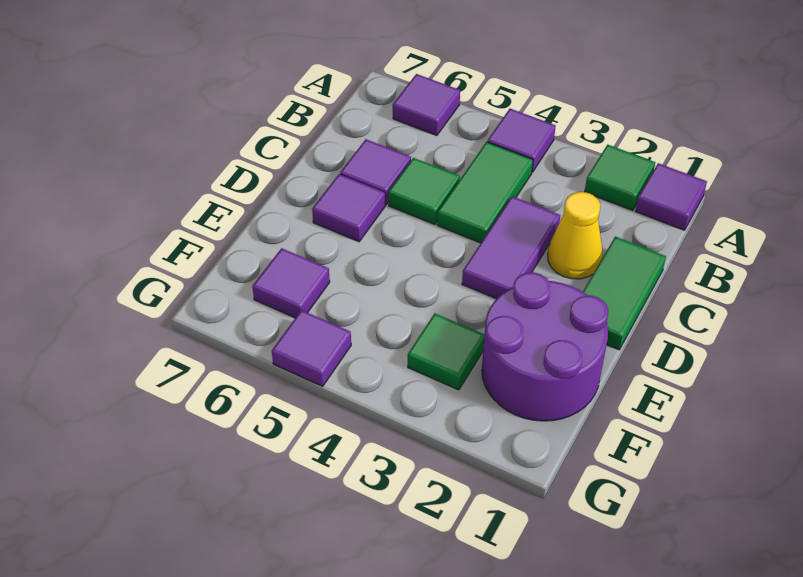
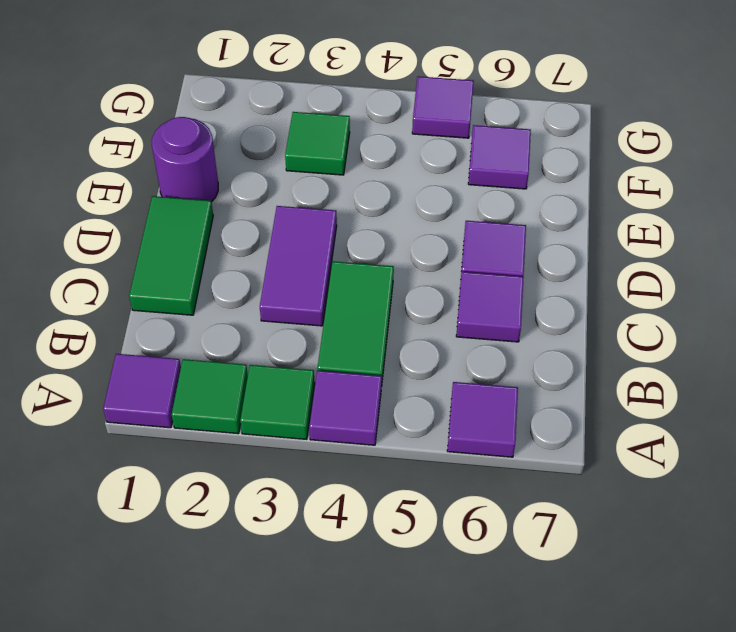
yellow 1x1 cone [548,192,603,279] -> none
green 1x1 tile [388,158,460,224] -> green 1x1 tile moved to [240,365,315,439]
purple 2x2 round brick [482,272,608,421] -> purple 1x1 round brick [152,117,218,202]

